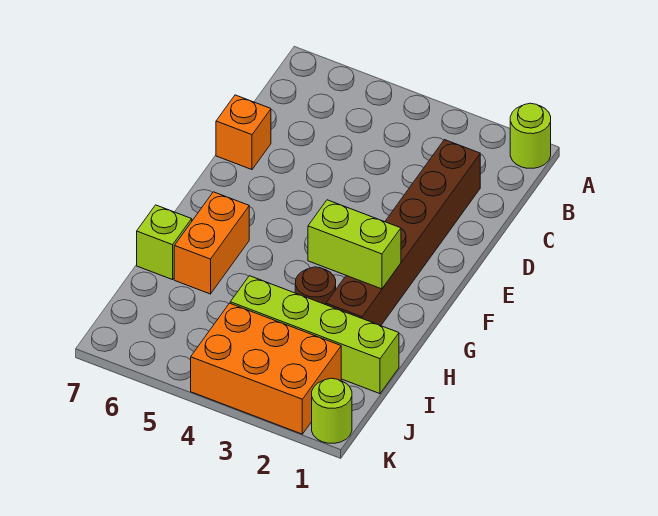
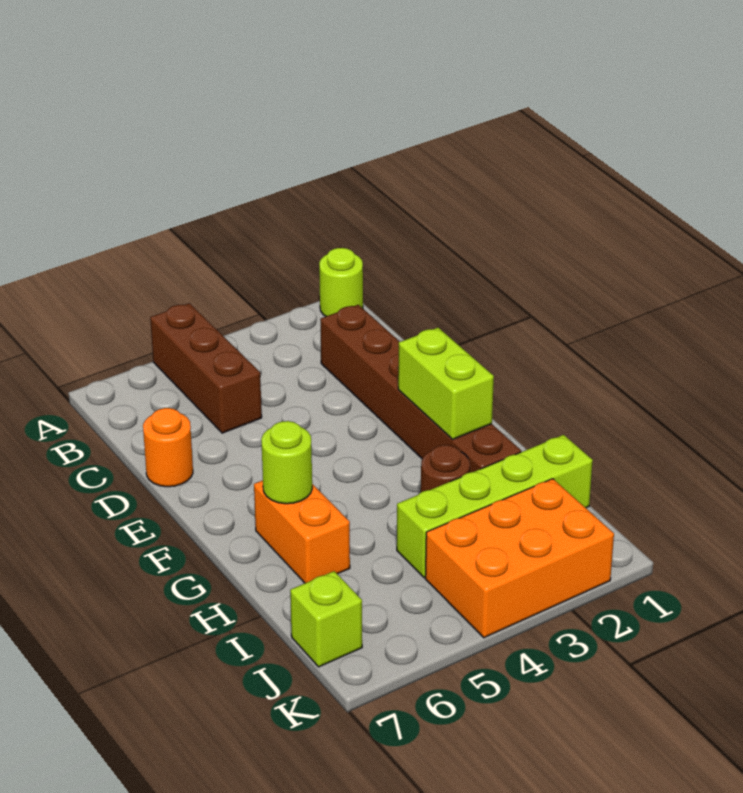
none -> brown 1x3 brick [150,303,262,433]
orange 1x1 brick [216,95,271,170] -> orange 1x1 round brick [143,408,193,487]
lime 1x2 brick [308,200,401,289] -> lime 1x2 brick turned to [398,328,494,440]
lime 1x1 brick [137,205,192,280] -> lime 1x1 brick moved to [290,571,362,667]
lime 1x1 round brick [312,378,352,443] -> lime 1x1 round brick moved to [261,421,312,504]

